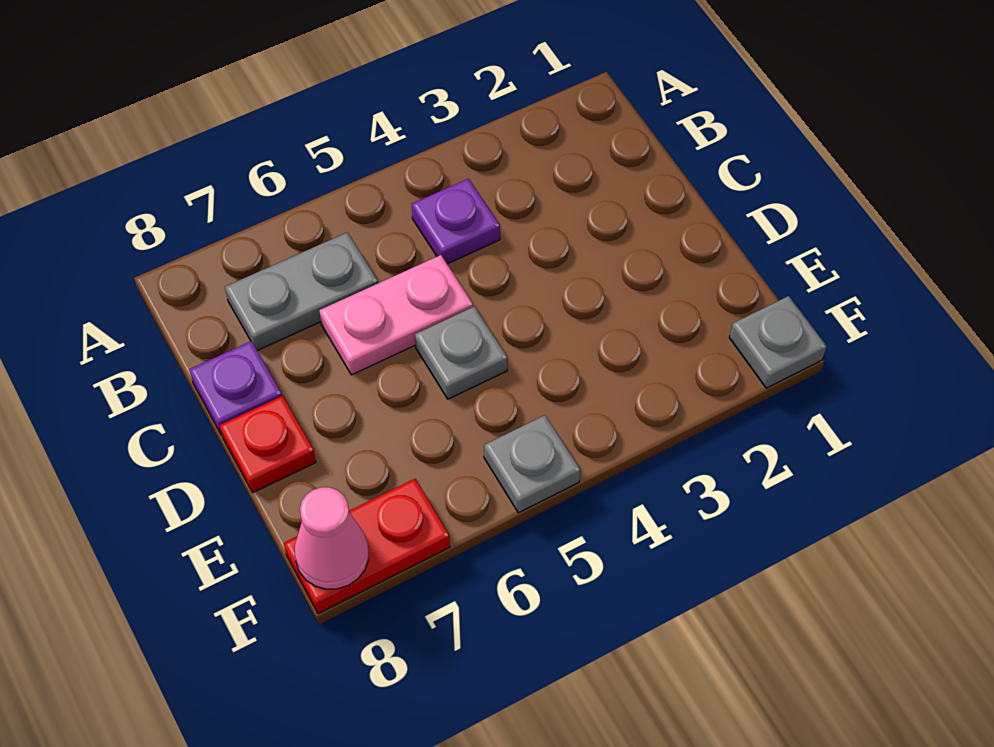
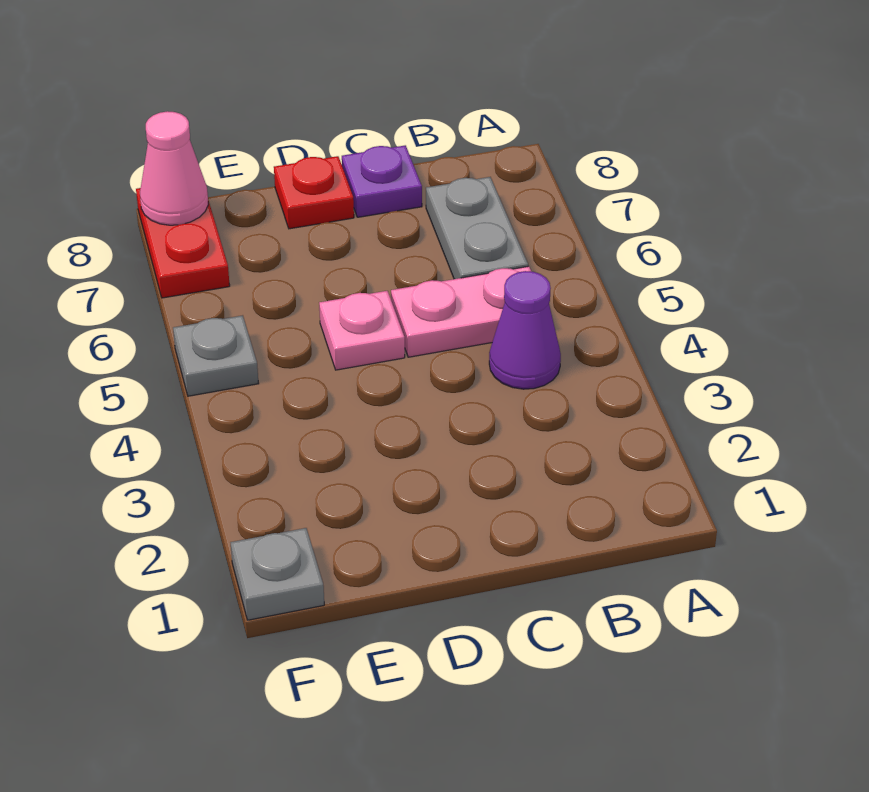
purple 1x1 plate [412,179,500,264] -> purple 1x1 cone [489,271,561,389]
pink 1x2 plate [319,255,473,375] -> pink 1x2 plate turned to [391,266,531,357]
grey 1x1 plate [415,307,508,399] -> pink 1x1 plate [319,291,405,370]

